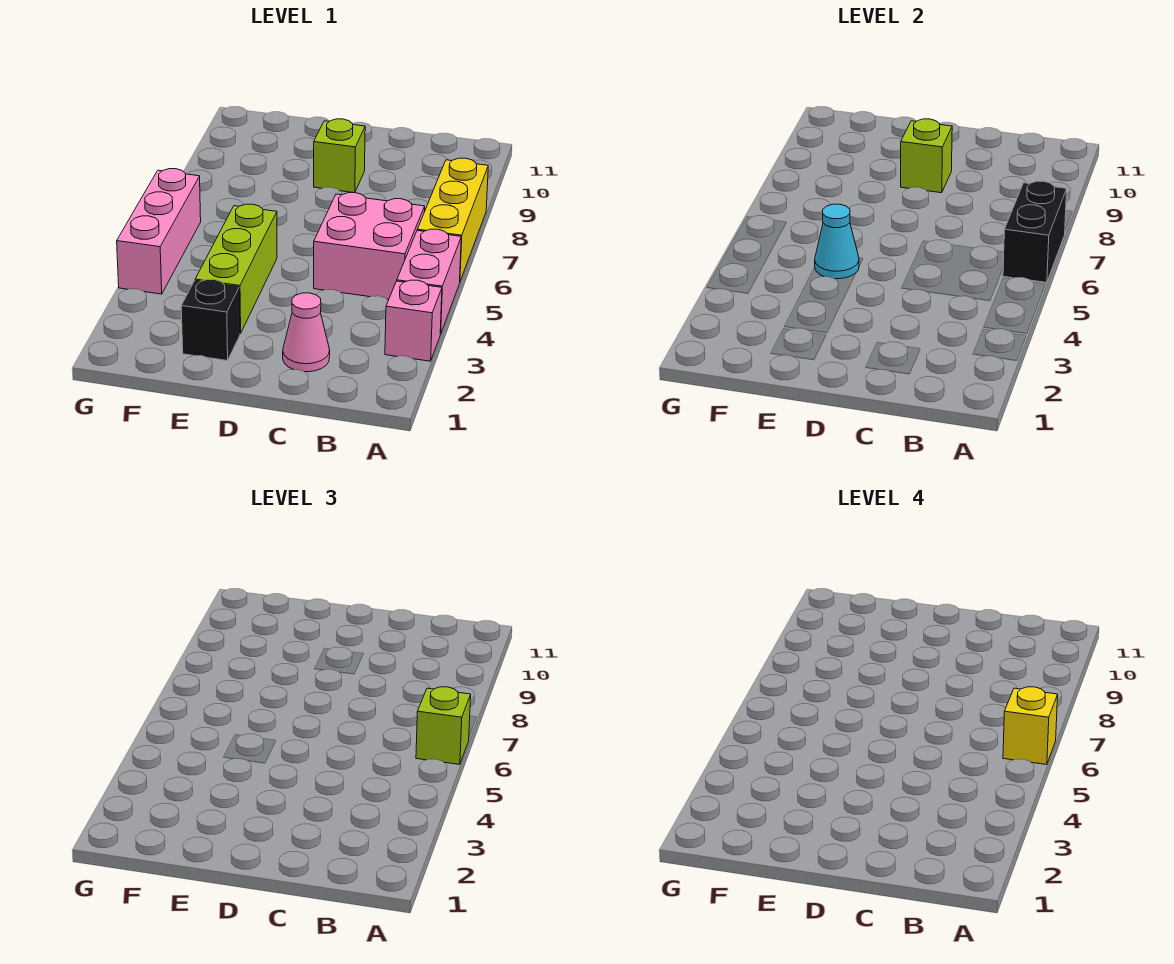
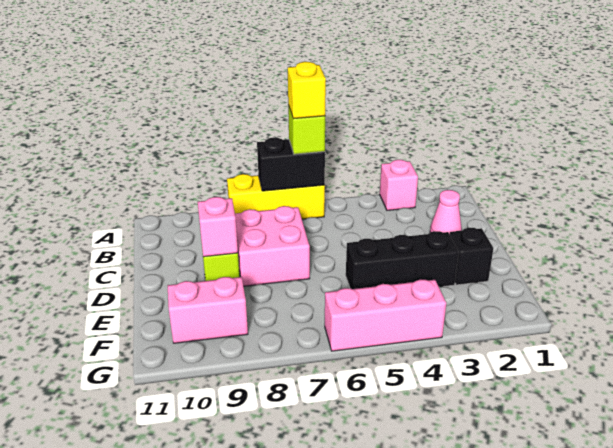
pink 1x2 brick [397,229,461,334] -> pink 1x2 brick moved to [168,277,248,343]
pink 2x2 brick [314,193,425,299] -> pink 2x2 brick moved to [235,206,310,286]
lime 1x1 brick [901,119,952,193] -> pink 1x1 brick [198,197,238,257]
lime 1x3 brick [195,204,277,334] -> black 1x3 brick [346,231,459,289]
cyan 1x1 cone [815,204,859,279] -> none

